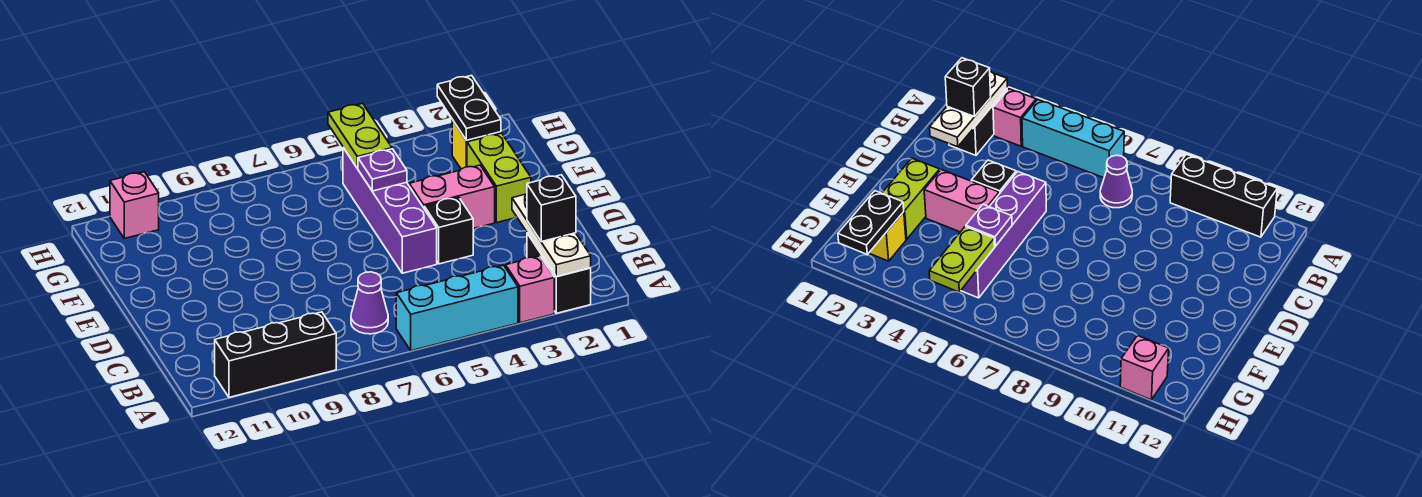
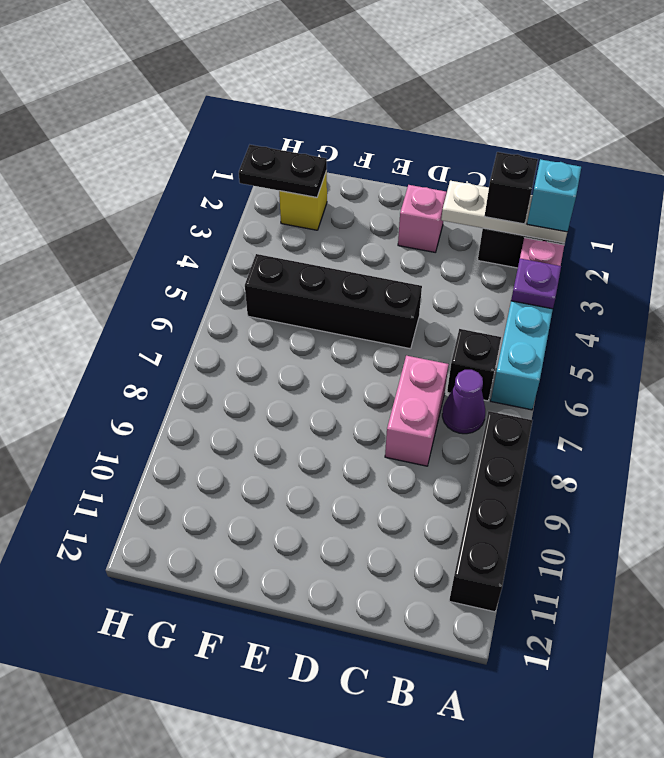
none -> cyan 1x1 brick [527,159,581,232]
black 1x3 brick [215,312,336,397] -> black 1x4 brick [449,411,533,612]
black 1x1 brick [424,197,473,264] -> black 1x1 brick moved to [447,329,501,401]
purple 1x4 brick [343,148,437,273] -> black 1x4 brick [245,254,422,349]
lime 1x2 brick [467,133,531,223] -> none
pink 1x2 brick [409,165,495,229] -> pink 1x2 brick moved to [385,356,449,466]
purple 1x1 plate [358,149,407,191] -> purple 1x1 plate moved to [511,259,561,309]
lime 1x2 plate [328,103,392,168] -> none
pink 1x1 brick [110,172,159,239] -> pink 1x1 brick moved to [398,185,447,252]

